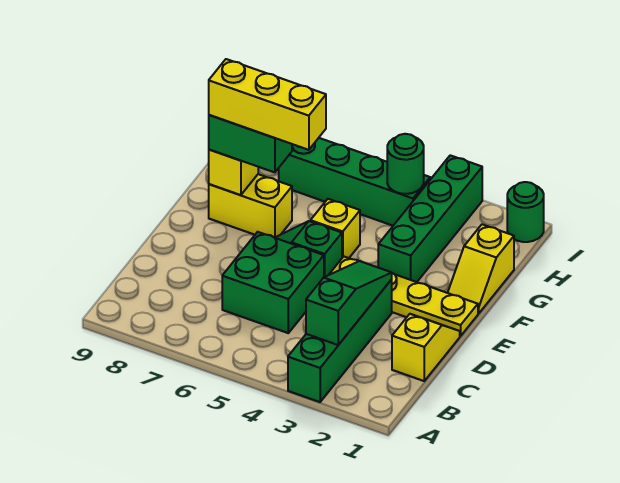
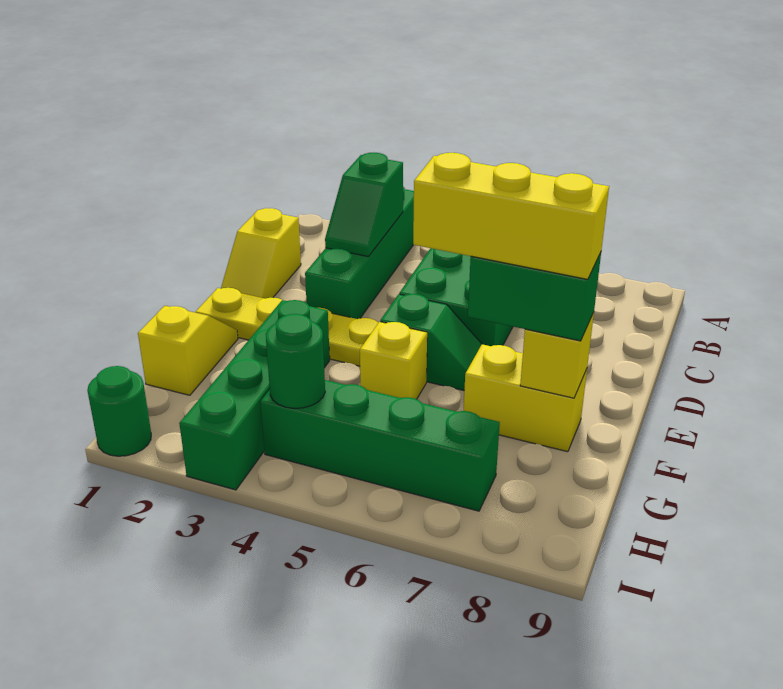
green 1x3 slope [306,261,392,345] -> green 1x2 slope [325,153,403,257]

